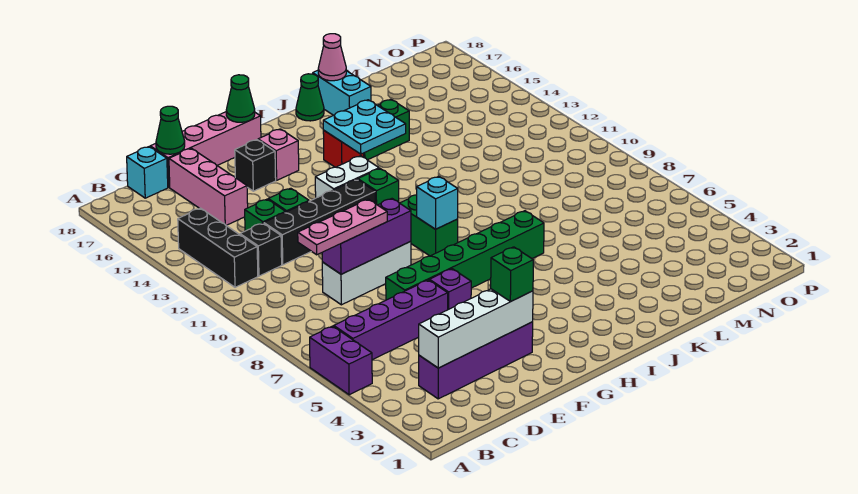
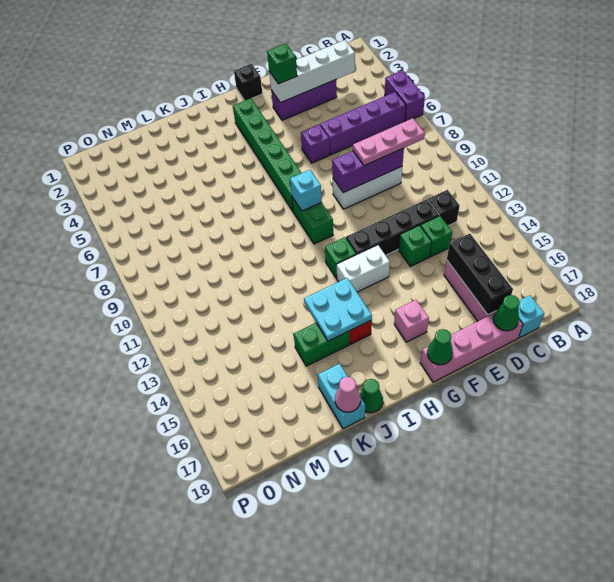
black 1x3 brick [178,208,258,287] -> black 1x3 brick moved to [447,234,513,315]
purple 1x4 brick [419,322,533,399] -> purple 1x3 brick [271,80,337,120]
green 1x6 brick [386,211,544,300] -> green 1x6 brick turned to [233,98,301,211]
black 1x1 brick [235,140,276,191] -> black 1x1 brick moved to [234,64,263,101]

